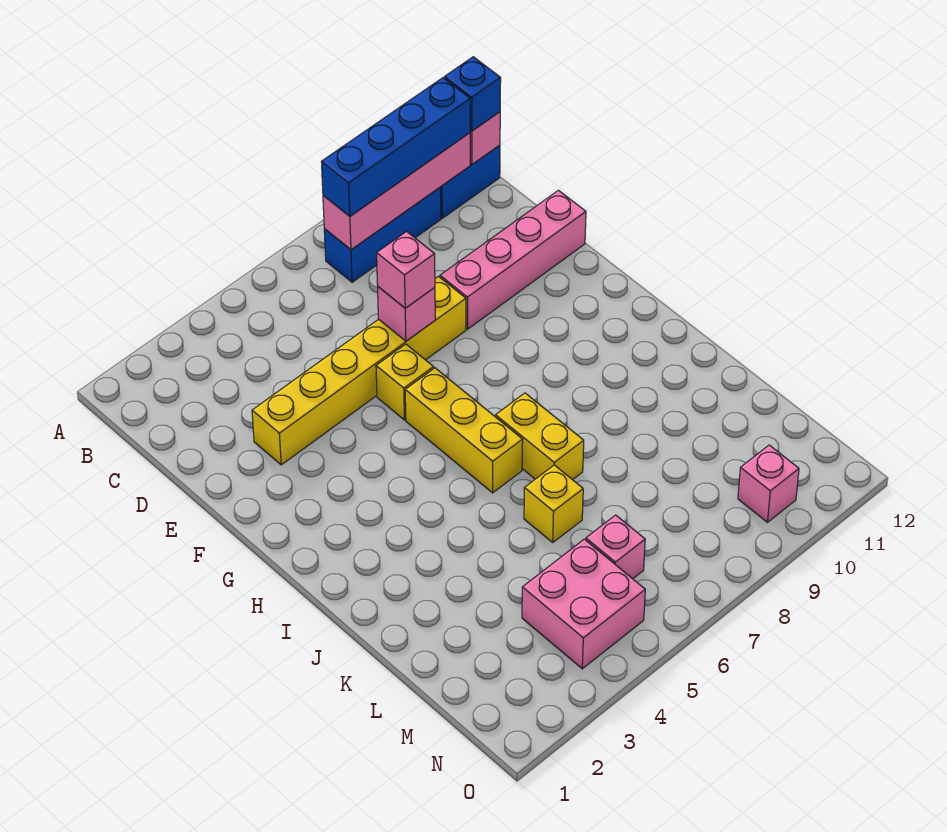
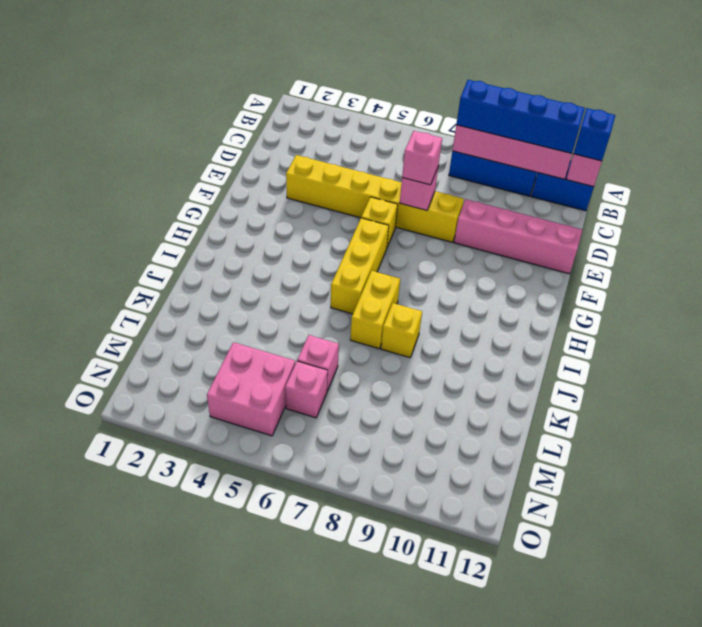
yellow 1x1 brick [524,465,583,542] -> yellow 1x1 brick moved to [381,303,422,358]
pink 1x1 brick [738,445,799,522] -> pink 1x1 brick moved to [297,335,339,391]

